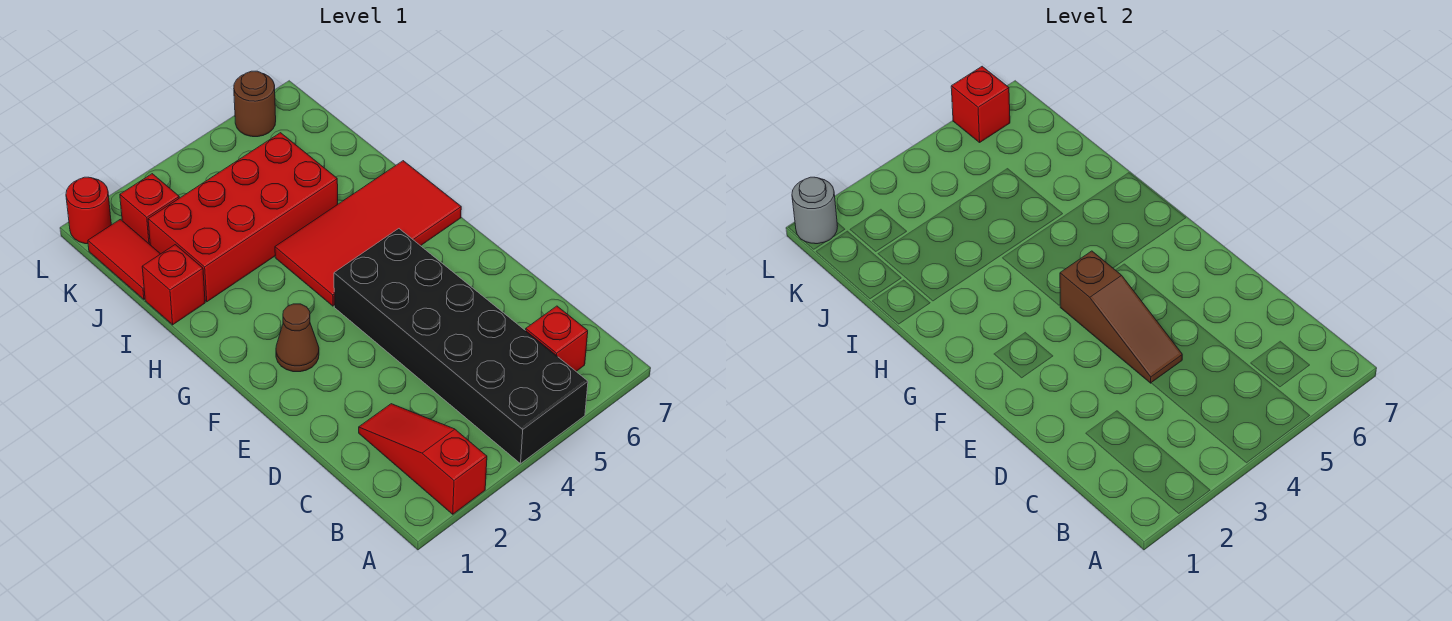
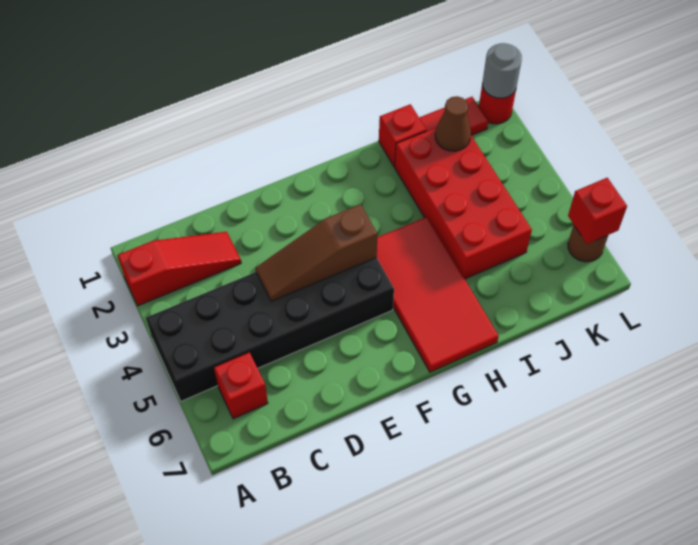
brown 1x1 cone [276,304,319,372] -> brown 1x1 cone moved to [435,96,471,151]
red 1x1 brick [120,174,179,244] -> none

